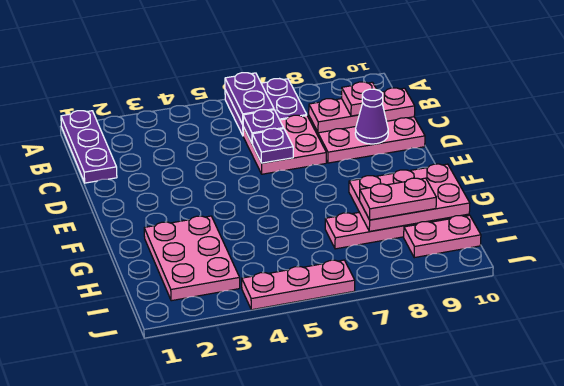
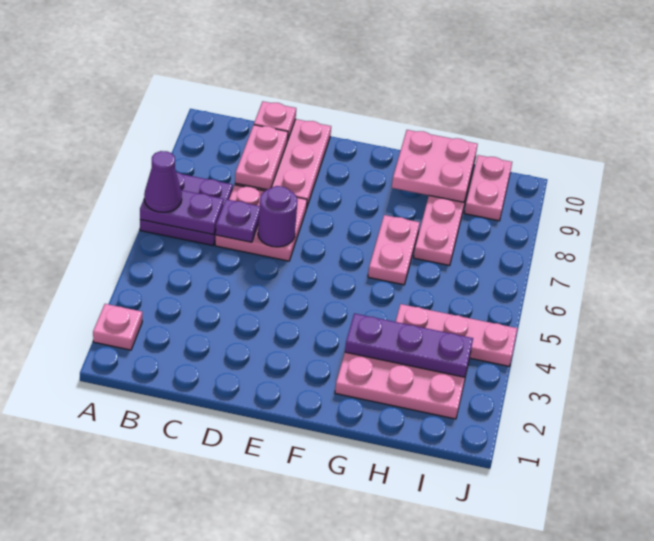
purple 1x3 plate [61,111,117,183] -> purple 1x3 plate moved to [345,313,473,377]
pink 1x1 plate [342,82,377,116] -> pink 1x1 plate moved to [93,304,142,350]
purple 1x1 plate [252,128,293,163] -> purple 1x1 round brick [258,186,298,247]
purple 1x1 cone [355,89,388,144] -> purple 1x1 cone moved to [144,151,182,212]
pink 2x3 plate [349,164,470,231] -> pink 2x2 plate [392,130,478,202]
pink 1x2 plate [359,178,436,220] -> pink 1x2 plate moved to [368,215,420,285]
pink 1x3 plate [242,260,355,310] -> pink 1x3 plate turned to [396,304,517,366]

